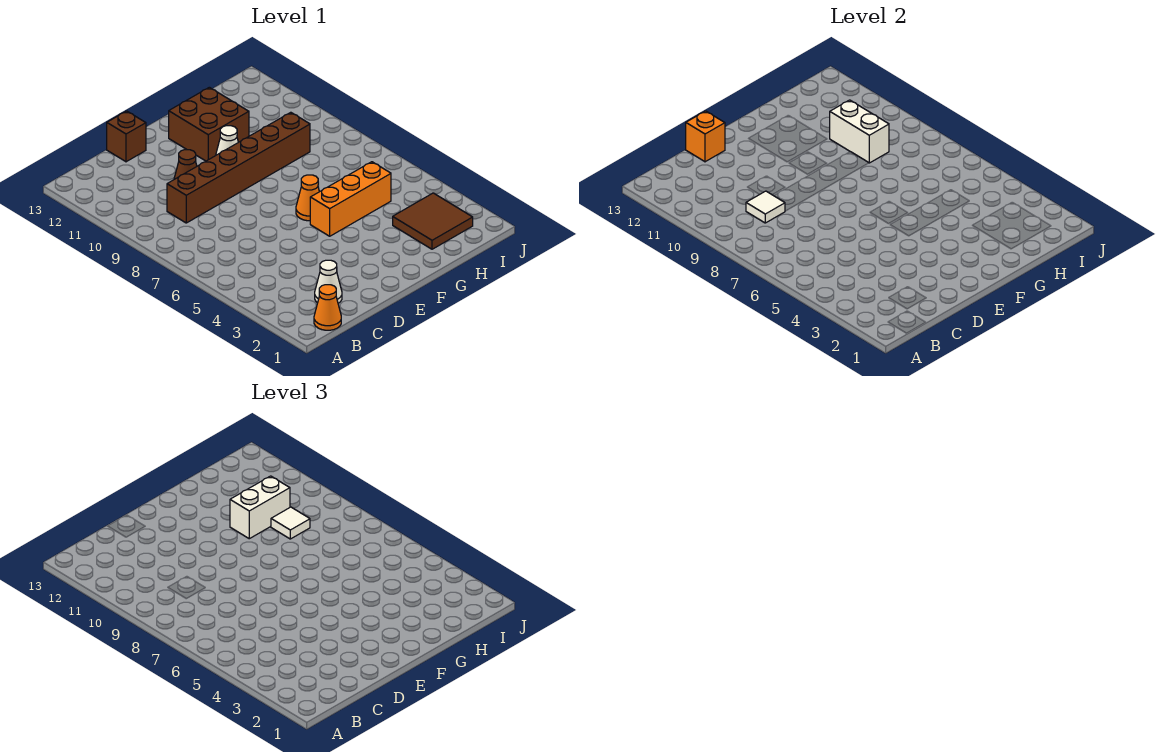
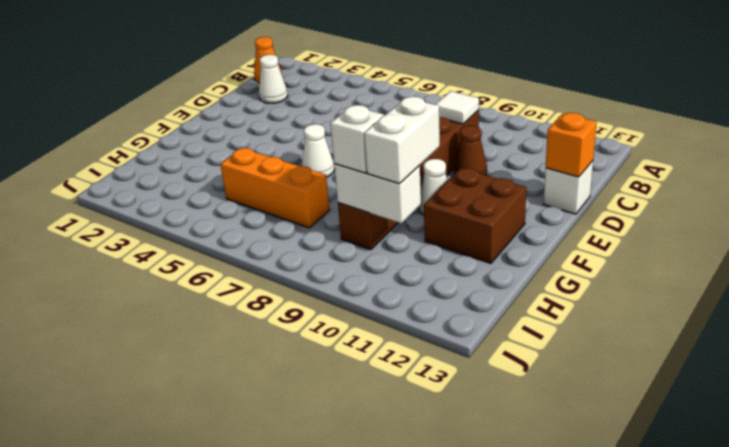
brown 1x1 brick [107,111,146,162] -> white 1x1 brick [544,161,593,214]
orange 1x3 brick [310,162,391,236] -> orange 1x3 brick turned to [220,148,330,228]
orange 1x1 cone [296,175,319,221] -> white 1x1 cone [302,124,334,177]
brown 2x2 tile [393,193,473,249] -> none
white 1x1 tile [271,507,310,539] -> white 1x1 brick [330,105,384,173]

